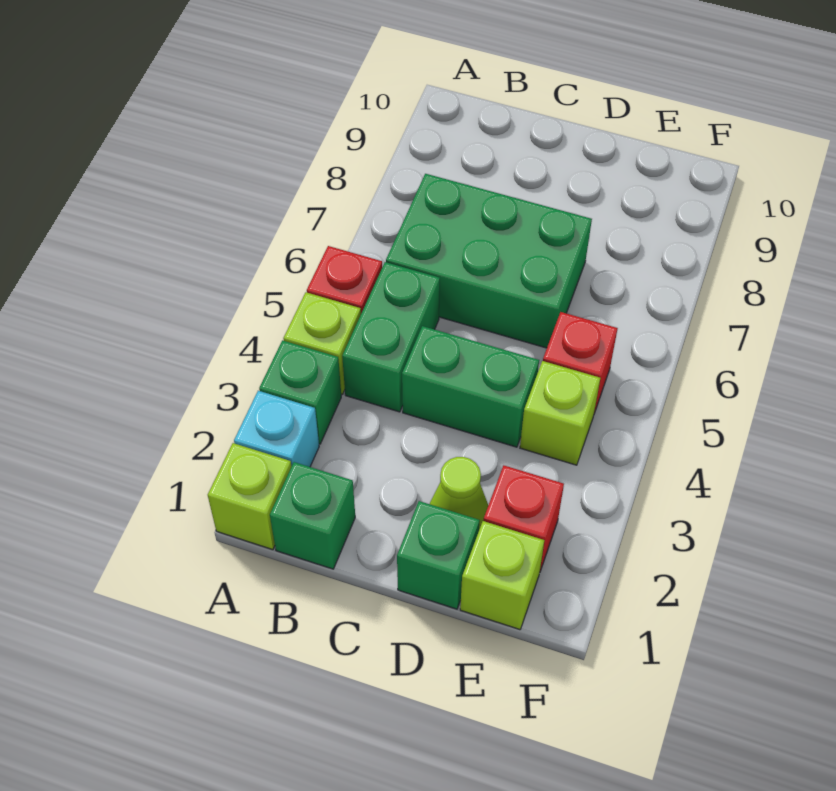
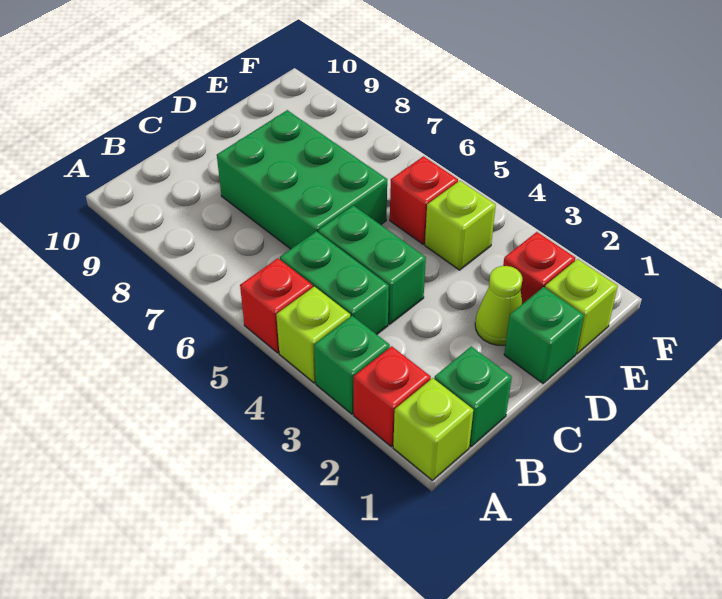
cyan 1x1 brick [234,391,319,467] -> red 1x1 brick [354,346,431,446]
green 2x3 brick [386,174,592,348] -> green 2x3 brick turned to [217,110,387,249]
green 1x2 brick [402,326,539,447] -> green 1x2 brick turned to [318,205,426,324]

